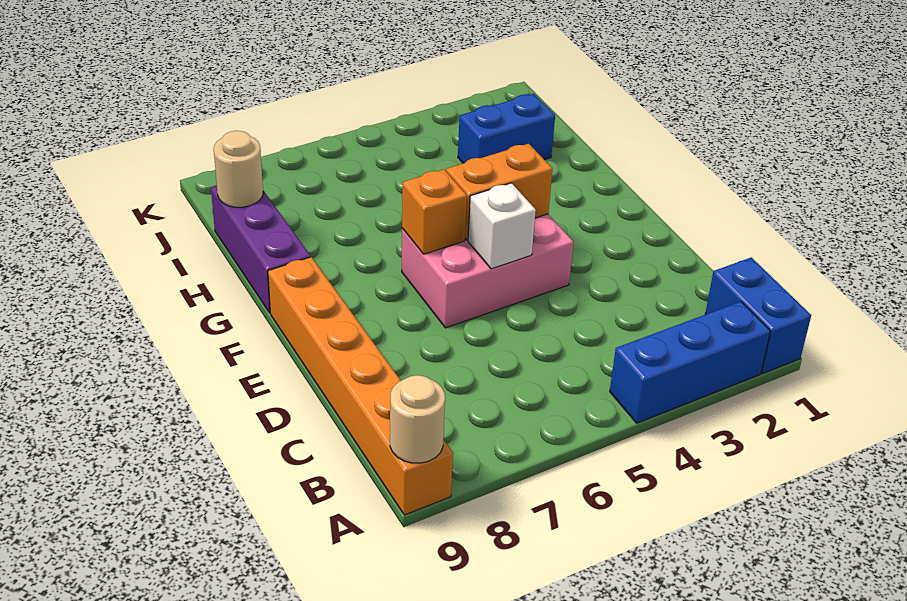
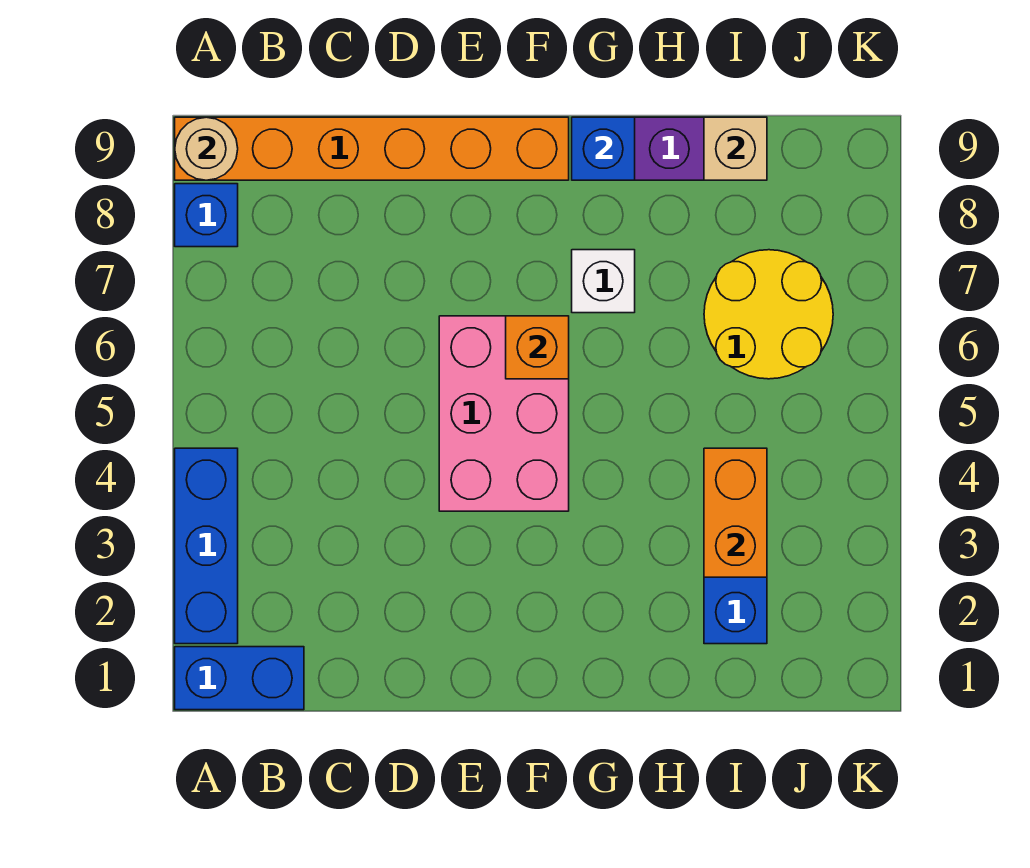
none -> blue 1x1 brick [175,184,238,247]
white 1x1 brick [468,183,536,269] -> white 1x1 brick moved to [572,250,635,313]
orange 1x2 brick [446,144,553,240] -> orange 1x2 brick moved to [704,448,767,577]
none -> blue 1x1 brick [572,117,635,180]
none -> yellow 2x2 round brick [704,250,833,379]
tan 1x1 round brick [214,131,263,207] -> tan 1x1 brick [704,117,767,180]

